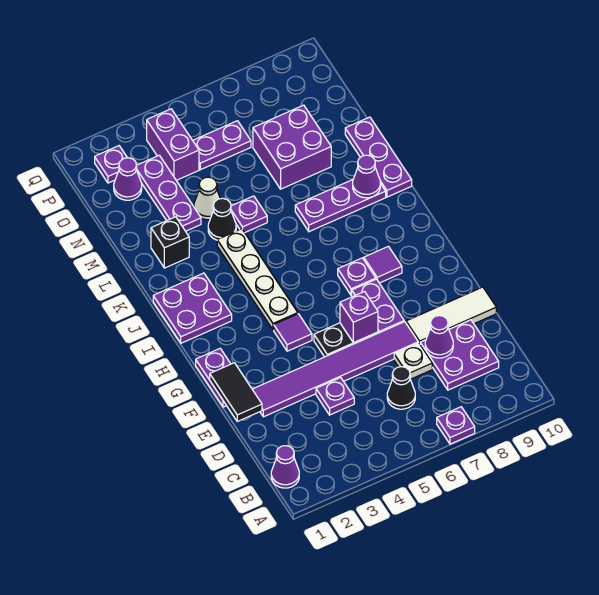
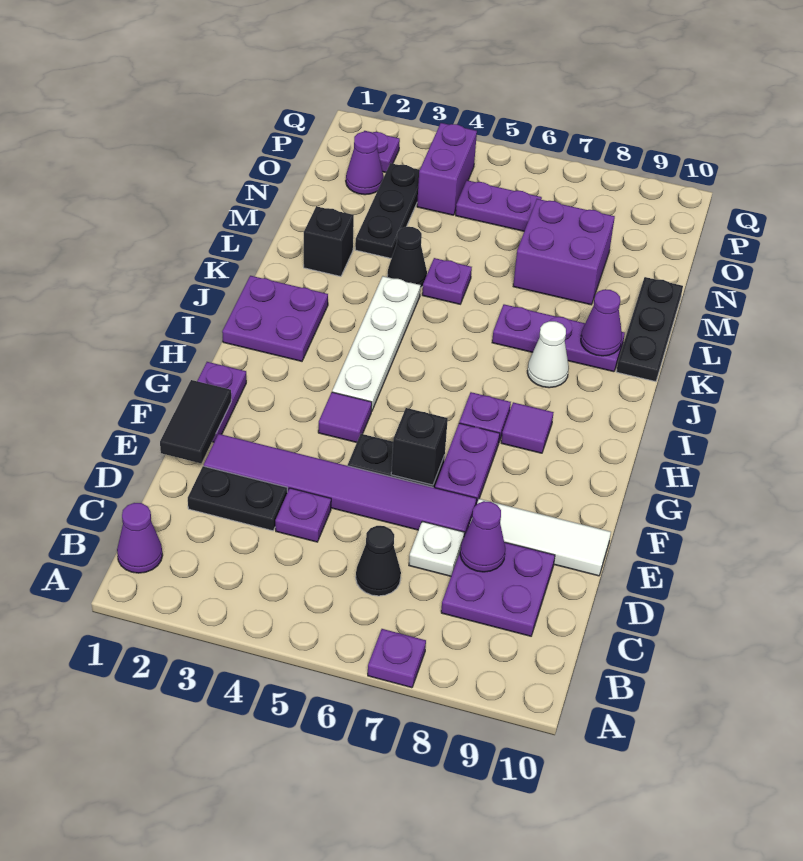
none -> black 1x2 plate [188,466,287,531]
purple 1x1 brick [340,292,378,343] -> black 1x1 brick [391,408,448,485]
purple 1x3 plate [345,117,412,197] -> black 1x3 plate [616,277,683,382]
purple 1x3 plate [137,155,201,231] -> black 1x3 plate [355,163,419,258]
white 1x1 cone [194,177,220,220] -> white 1x1 cone moved to [527,321,569,388]

